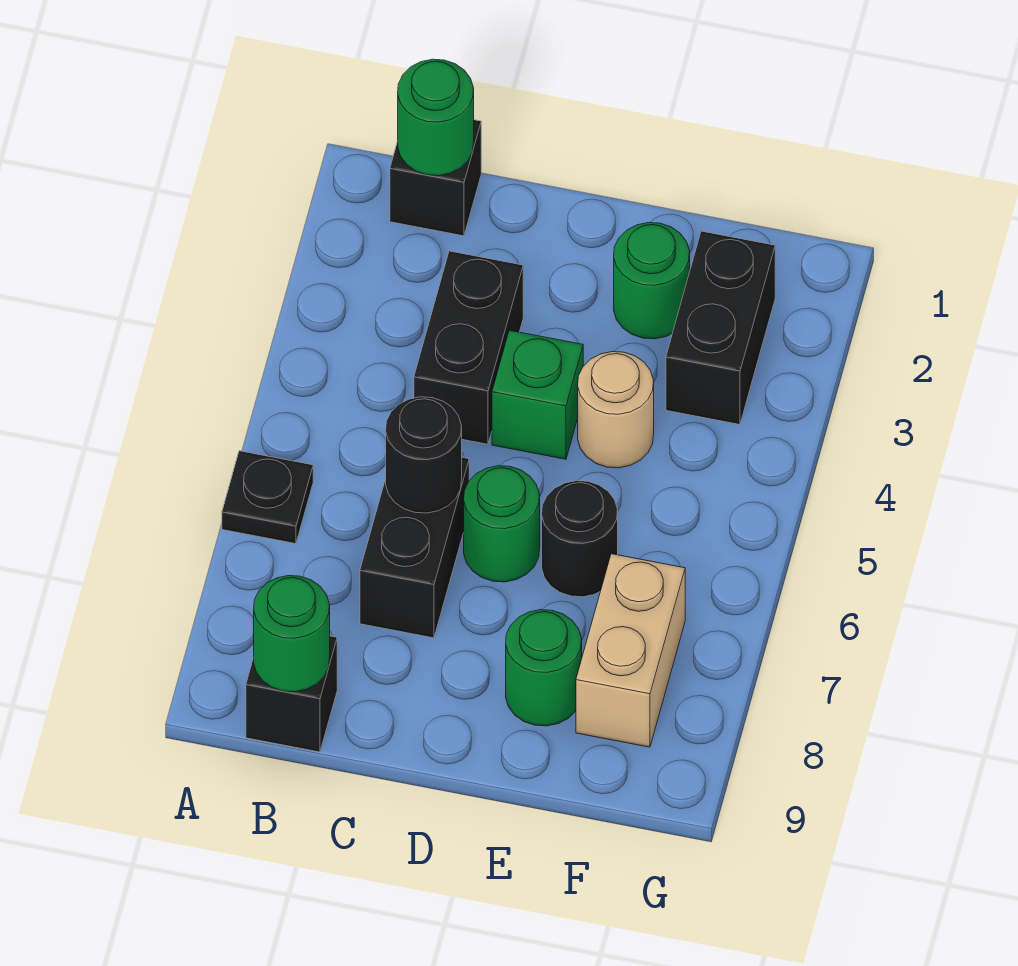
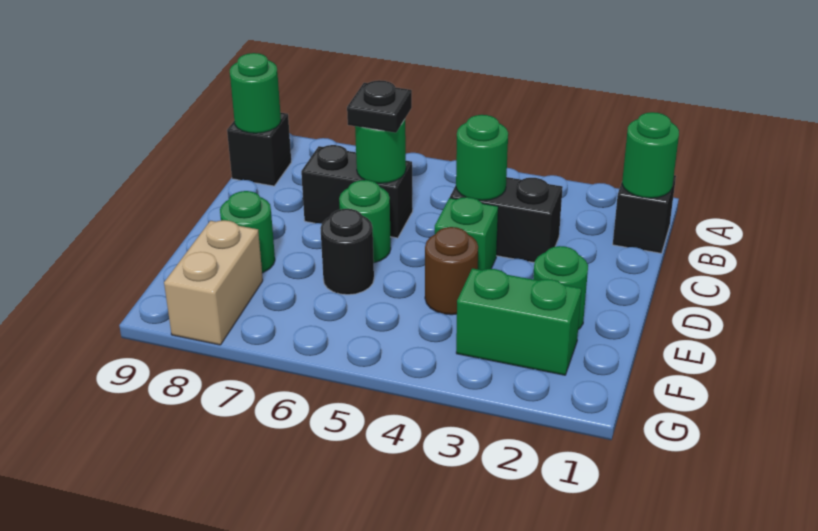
black 1x1 plate [222,451,313,544] -> black 1x1 plate moved to [347,80,412,133]
none -> green 1x1 round brick [456,115,508,201]
black 1x1 round brick [386,397,462,513] -> green 1x1 round brick [355,119,406,183]
tan 1x1 round brick [578,352,654,468] -> brown 1x1 round brick [425,227,478,315]
black 1x2 brick [666,231,775,425] -> green 1x2 brick [456,268,581,375]
tan 1x2 brick [576,554,685,747] -> tan 1x2 brick turned to [164,220,263,345]

